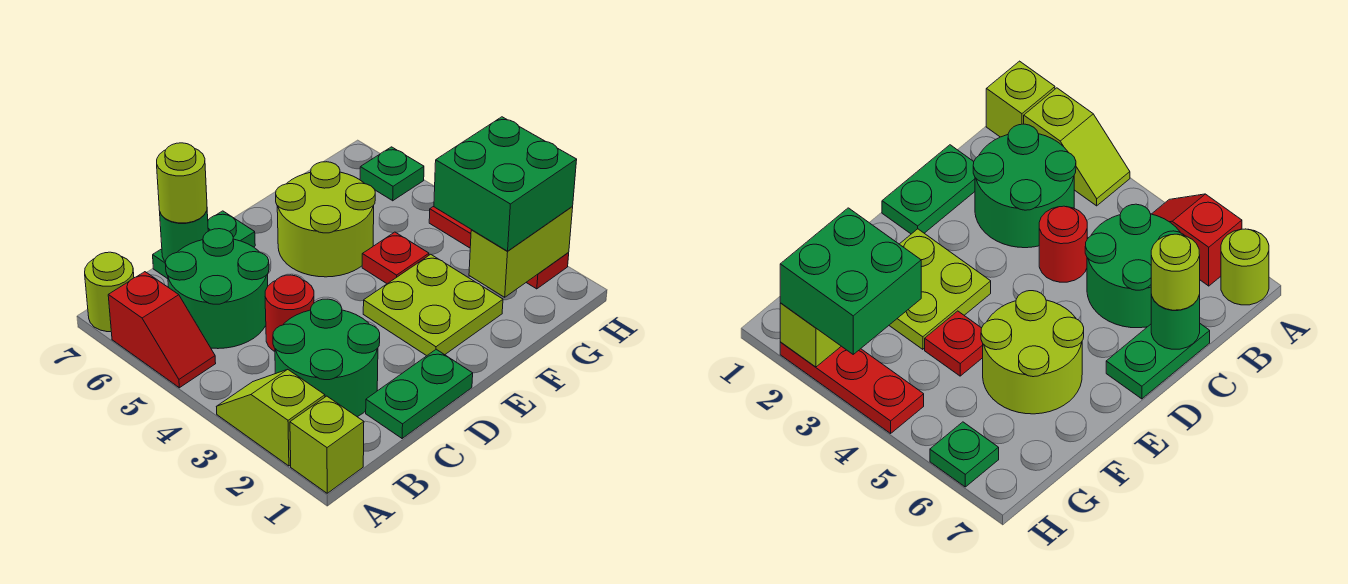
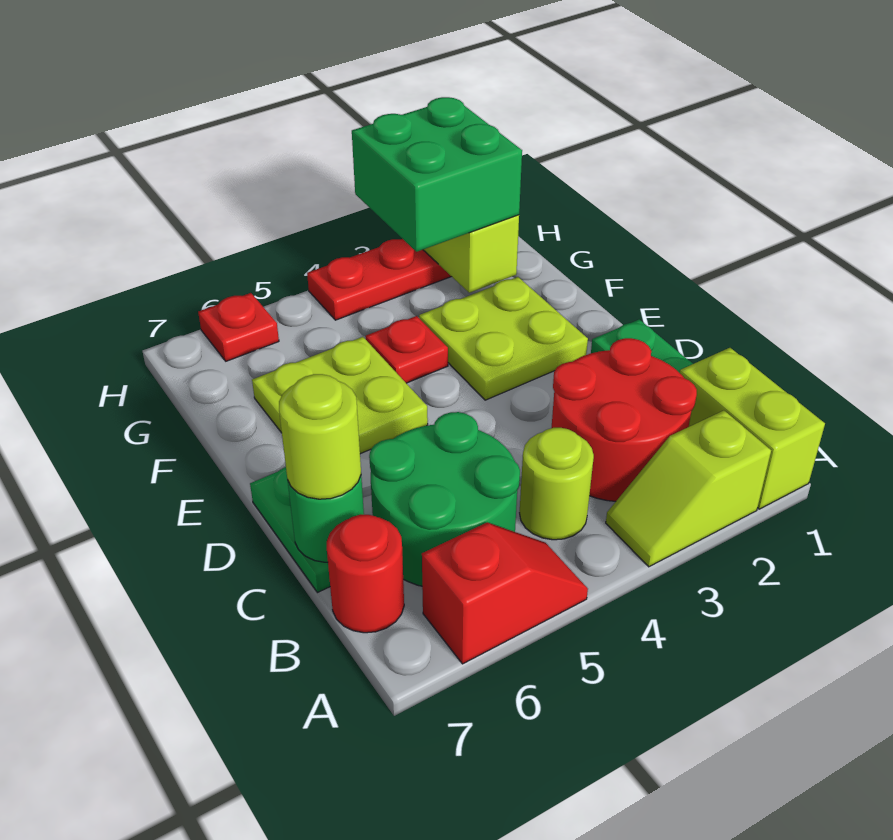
lime 1x1 brick [290,396,364,493] -> lime 1x2 brick [680,348,825,509]
lime 1x1 round brick [85,252,134,332] -> lime 1x1 round brick moved to [520,428,594,540]
green 2x2 round brick [273,299,380,417] -> red 2x2 round brick [552,338,697,501]
red 1x1 round brick [265,275,314,351] -> red 1x1 round brick moved to [327,515,404,633]
lime 2x2 round brick [276,162,375,277] -> lime 2x2 plate [252,337,428,454]
green 1x1 plate [360,147,424,201] -> red 1x1 plate [198,293,279,361]

